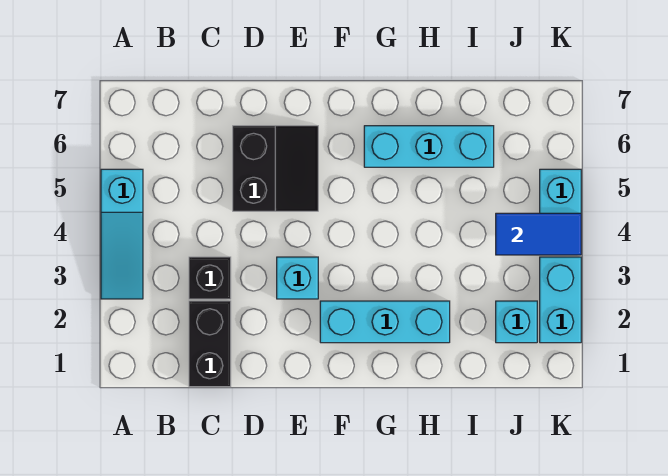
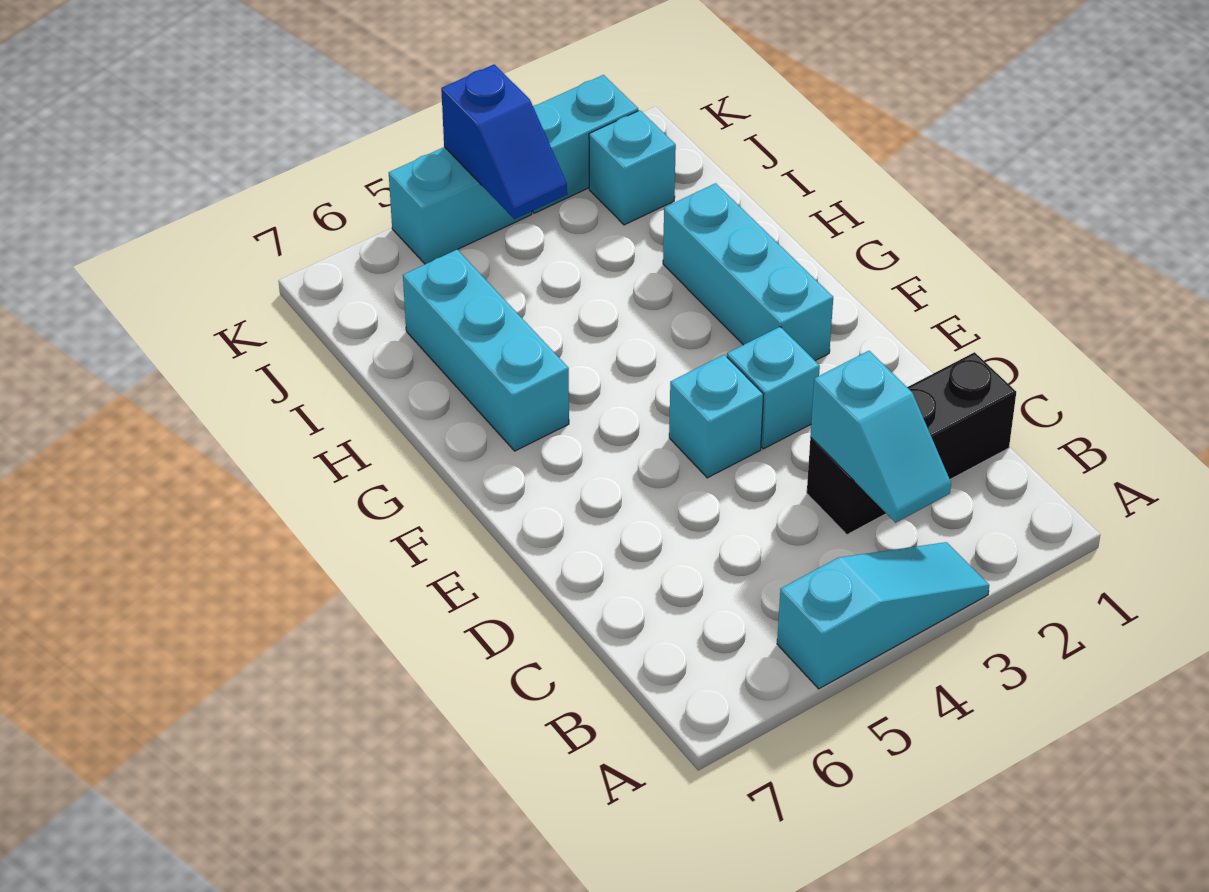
none -> cyan 1x2 slope [810,351,951,523]
black 2x2 slope [233,126,318,211] -> none
none -> cyan 1x1 brick [669,355,764,478]
blue 1x2 tile [496,213,581,255] -> blue 1x2 slope [441,64,567,219]

